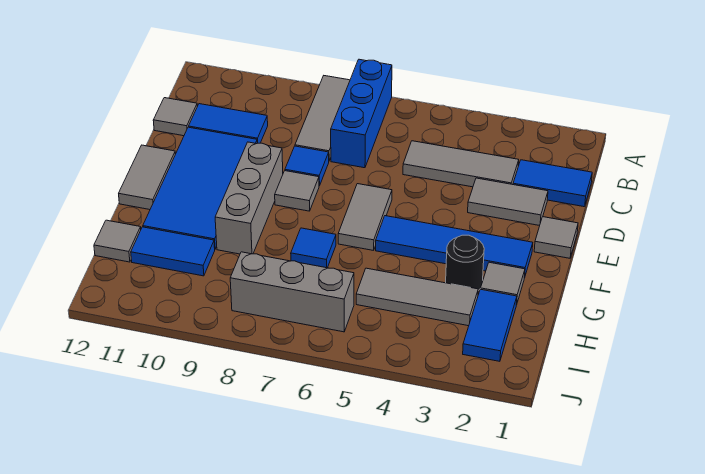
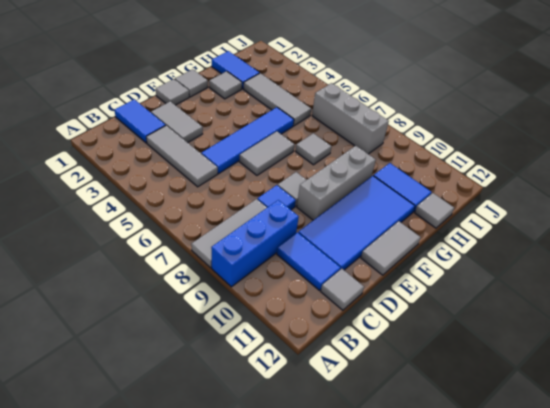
blue 1x3 brick [331,59,392,168] -> blue 1x3 brick moved to [211,200,299,287]
none -> grey 1x1 tile [175,69,208,97]
blue 1x4 tile [376,216,533,278] -> blue 1x4 tile turned to [201,107,294,174]
black 1x1 round brick [446,235,484,291] -> none
blue 1x1 tile [291,228,336,268] -> grey 1x1 tile [295,133,331,165]
blue 1x2 tile [463,289,517,361] -> blue 1x2 tile turned to [212,51,259,89]

